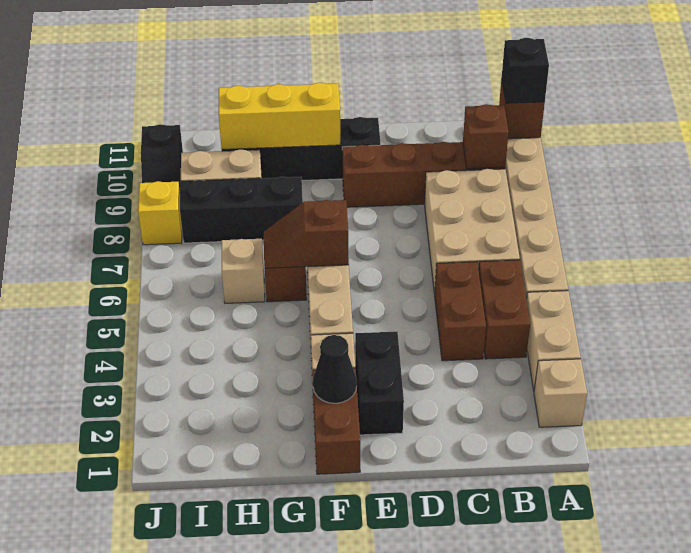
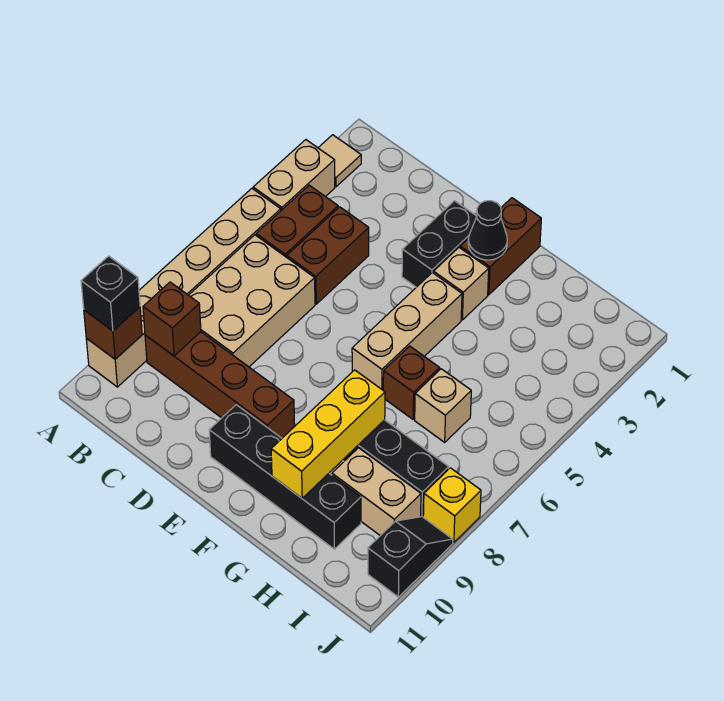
tan 1x1 brick [534,359,587,427] -> tan 1x1 tile [318,135,361,187]
brown 1x2 slope [264,200,349,268] -> none
yellow 1x3 brick [219,83,340,149] -> yellow 1x3 brick turned to [271,370,385,498]

